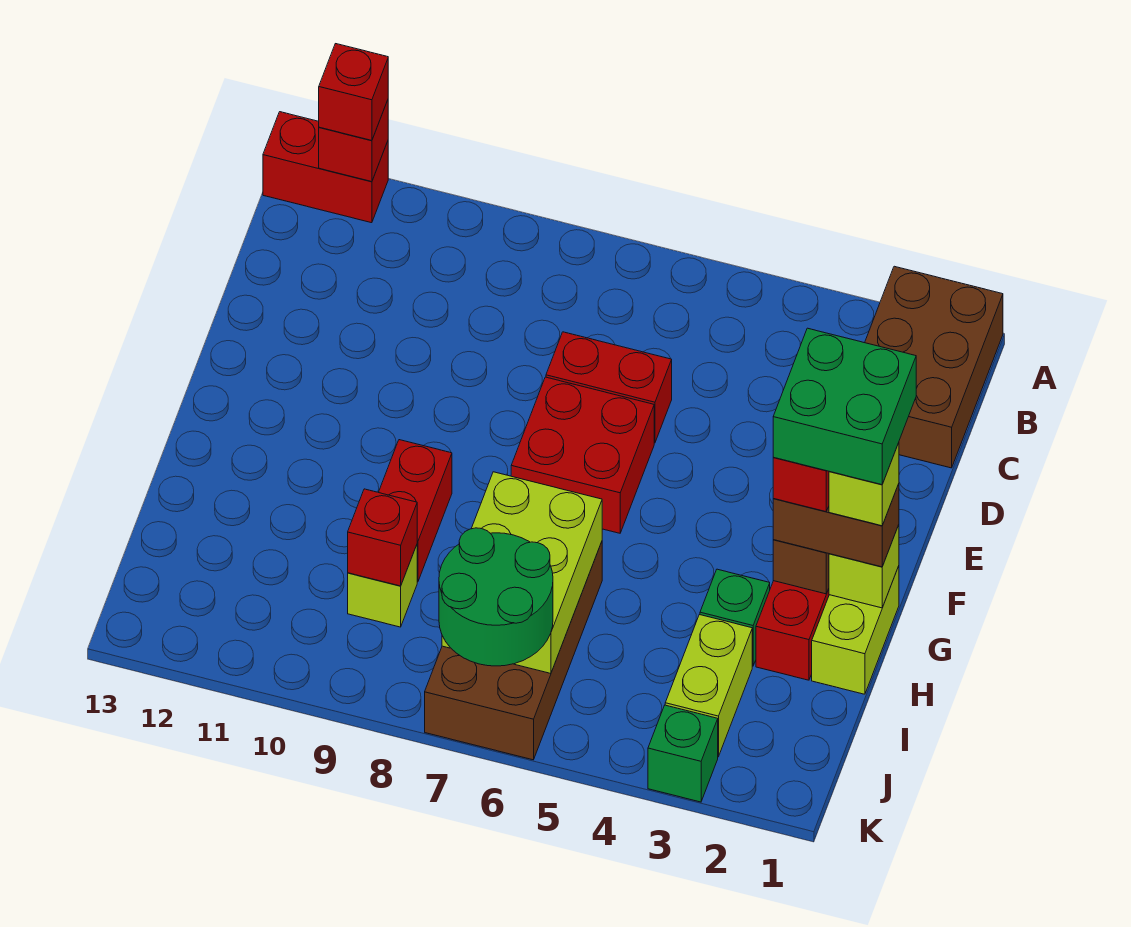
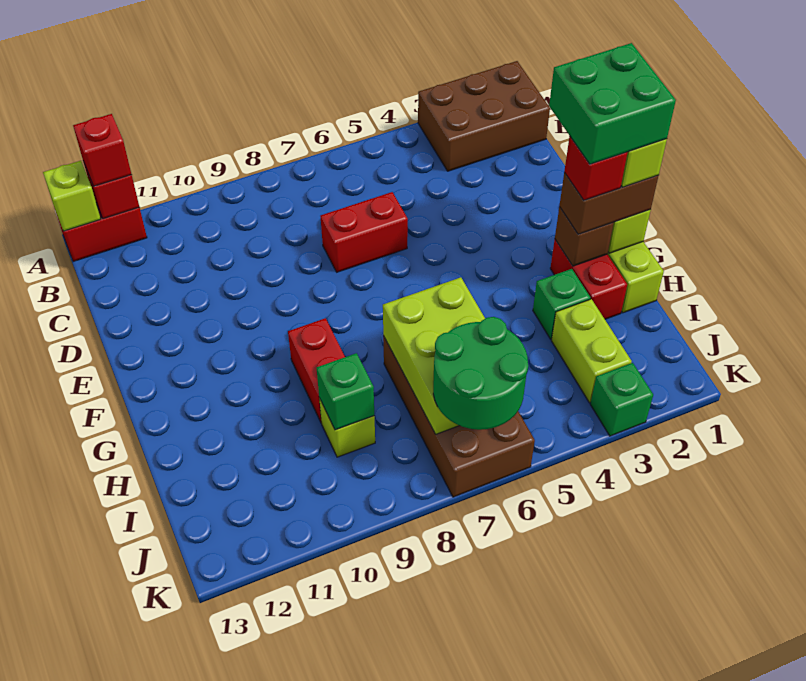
brown 2x3 brick [865,266,1003,468] -> brown 2x3 brick turned to [418,61,550,171]
none -> lime 1x1 brick [43,161,101,231]
red 2x2 brick [511,377,654,533] -> none
red 1x1 brick [348,489,417,586] -> green 1x1 brick [317,353,374,430]

